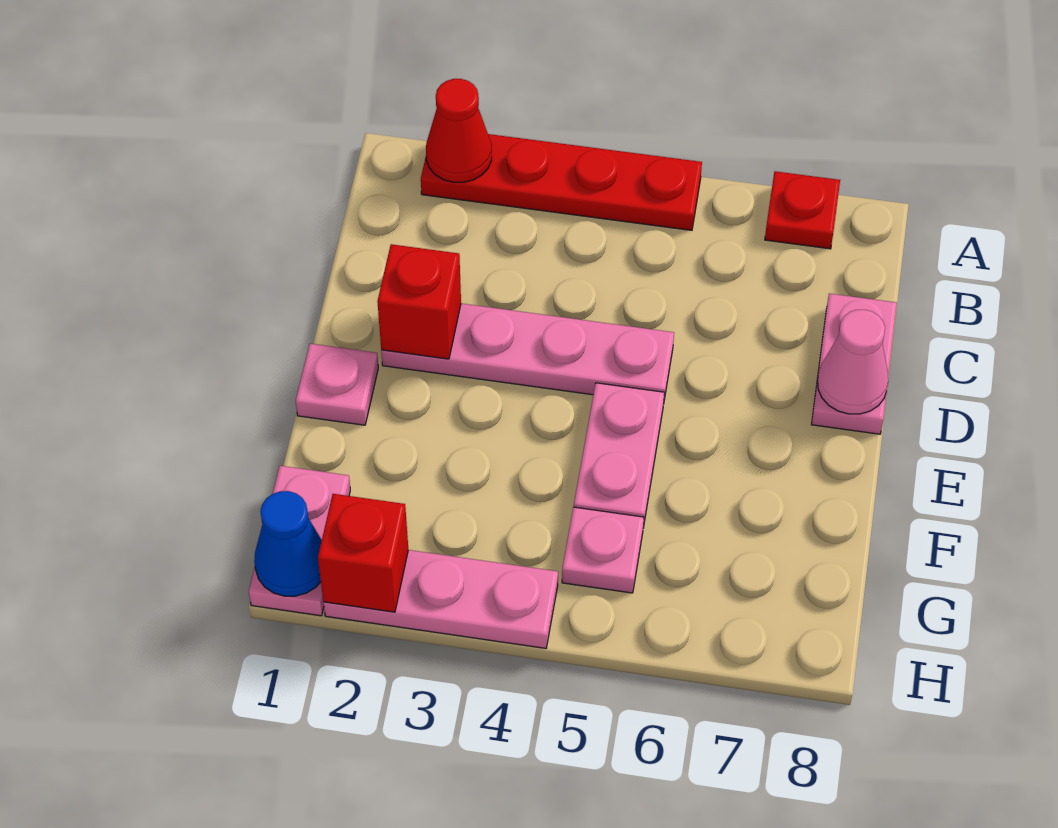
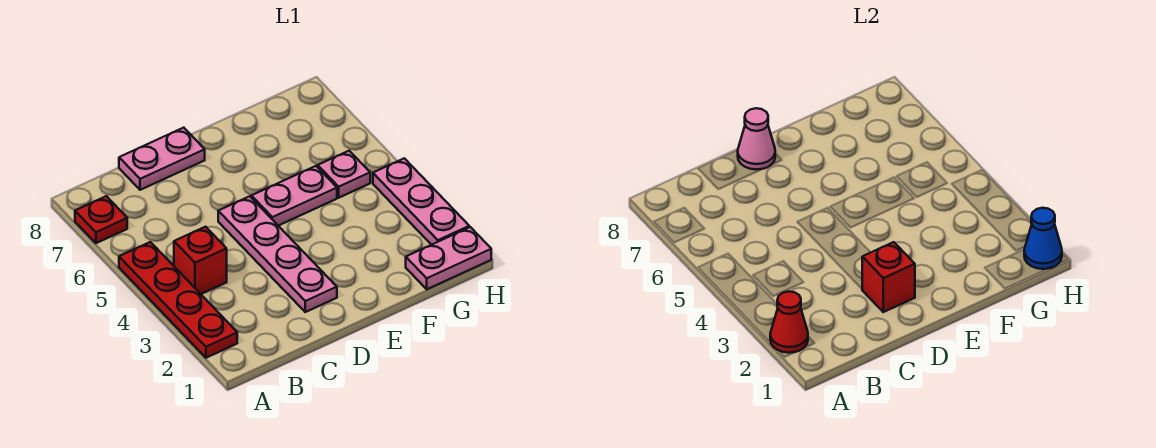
pink 1x1 plate [296,344,378,425] -> none
red 1x1 brick [318,494,408,612] -> red 1x1 brick moved to [174,227,227,294]

